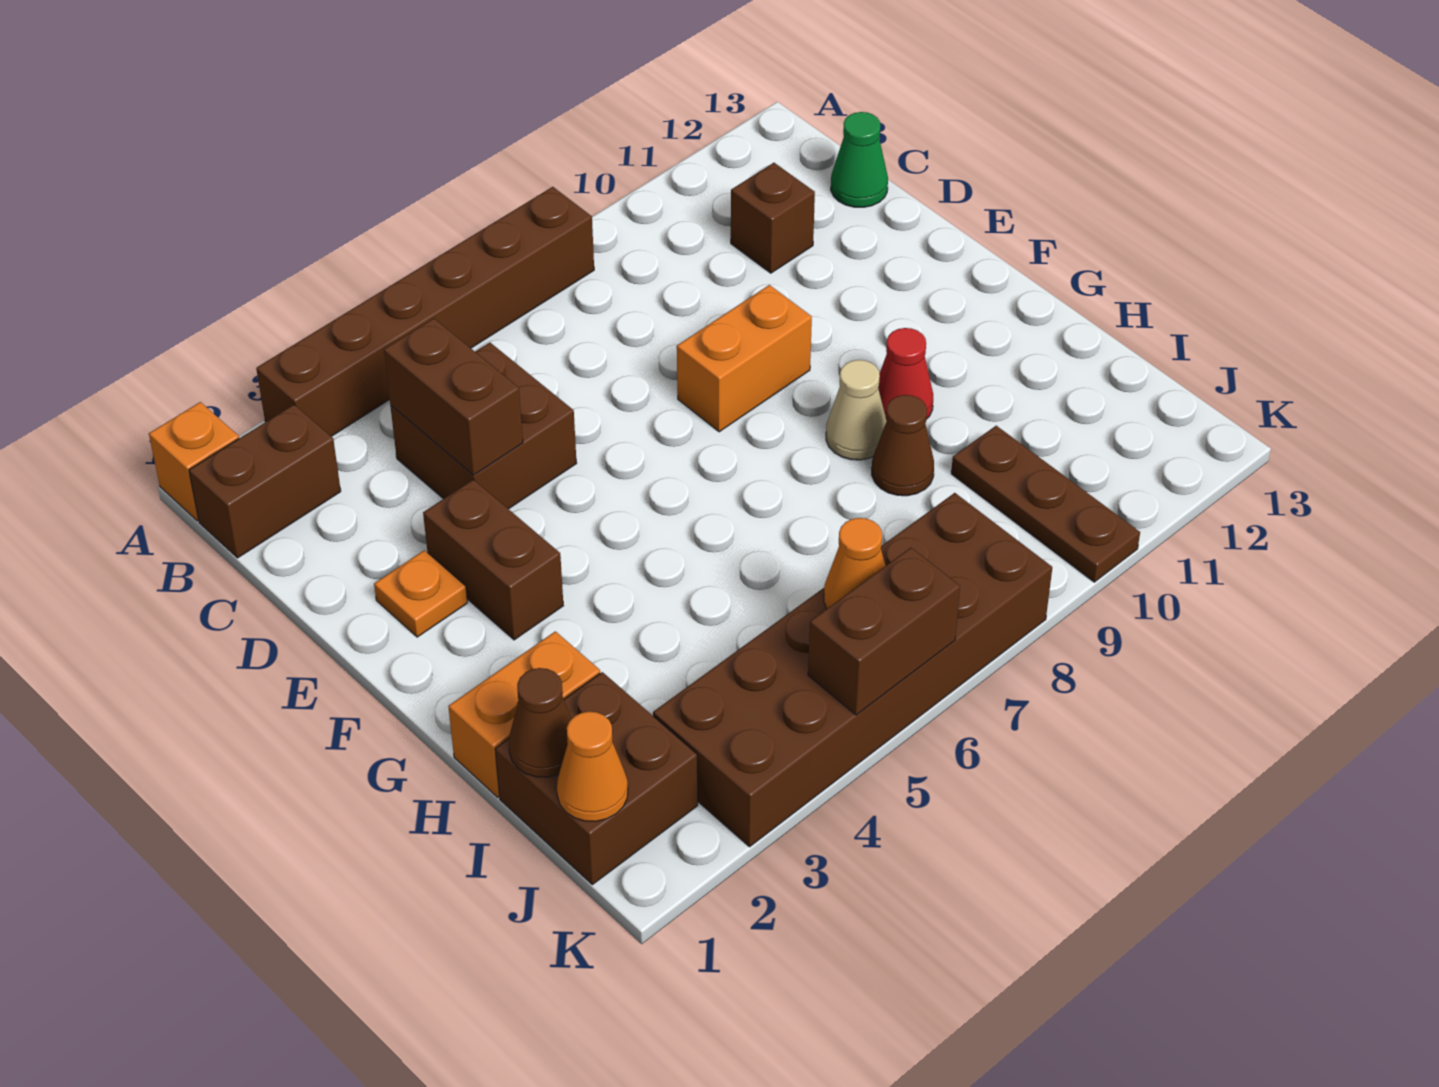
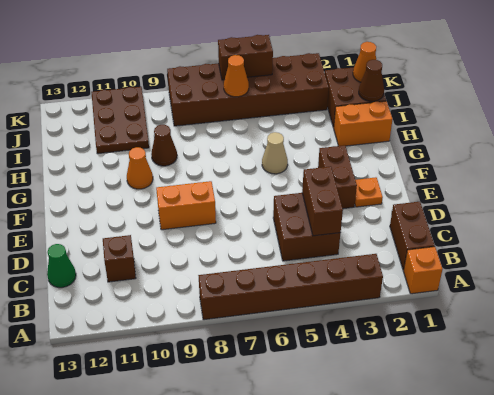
brown 1x2 brick [189,405,341,558] -> brown 1x2 brick turned to [390,202,435,270]
tan 1x1 cone [826,360,887,460] -> tan 1x1 cone moved to [262,132,288,174]
red 1x1 cone [878,328,933,419] -> orange 1x1 cone [127,147,153,189]
brown 1x3 plate [951,426,1140,582] -> brown 2x3 plate [91,87,149,154]

